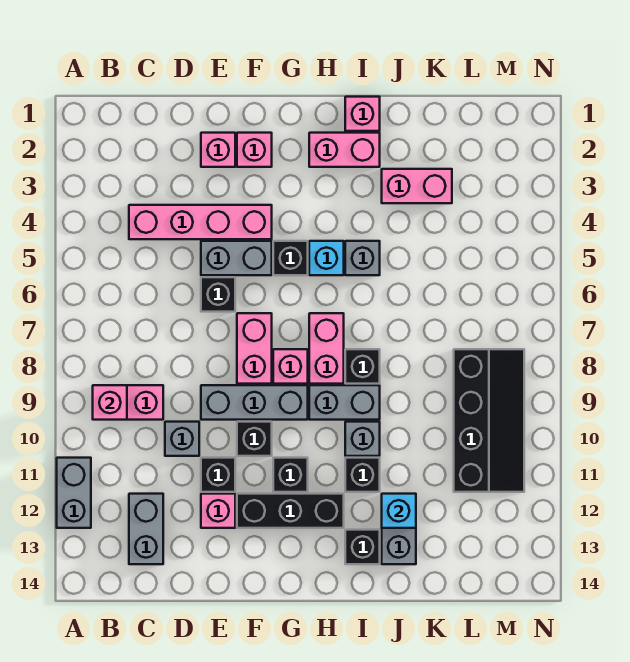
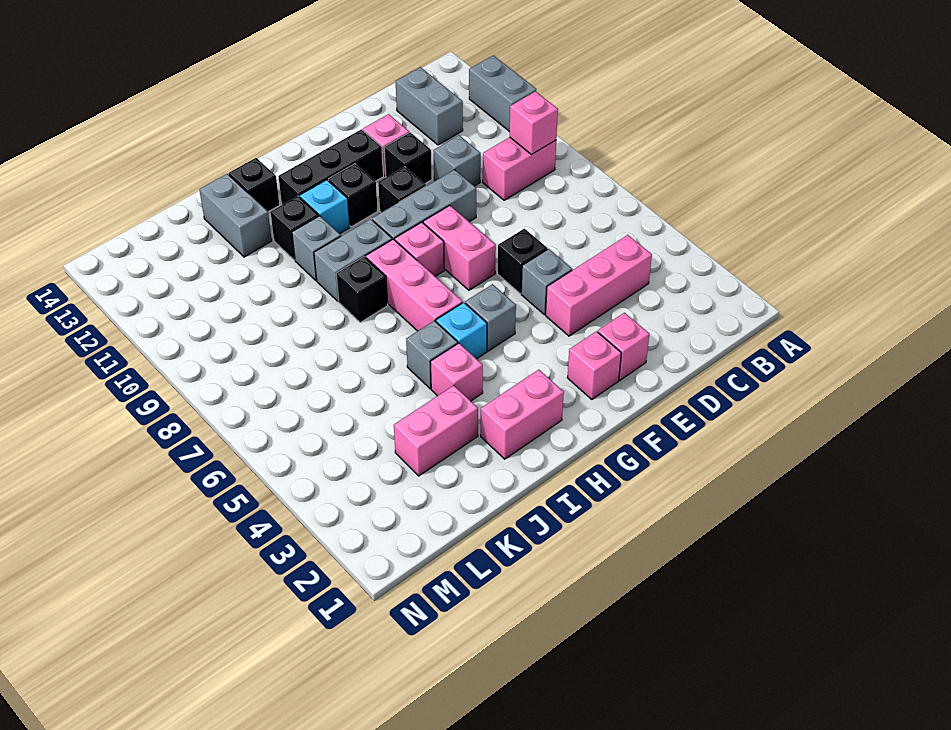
pink 1x4 brick [129,205,272,239] -> pink 1x3 brick [546,235,652,336]
grey 1x2 brick [201,241,272,275] -> grey 1x1 brick [521,249,572,315]
black 1x1 brick [273,241,308,275] -> grey 1x1 brick [465,284,516,351]
pink 1x2 brick [309,313,344,384] -> pink 1x3 brick [366,239,463,331]
pink 1x1 brick [345,97,380,131] -> pink 1x1 brick moved to [431,343,483,401]
cyan 1x1 brick [382,494,416,528] -> cyan 1x1 brick moved to [300,180,350,234]
black 2x4 slope [454,349,524,492] -> none

